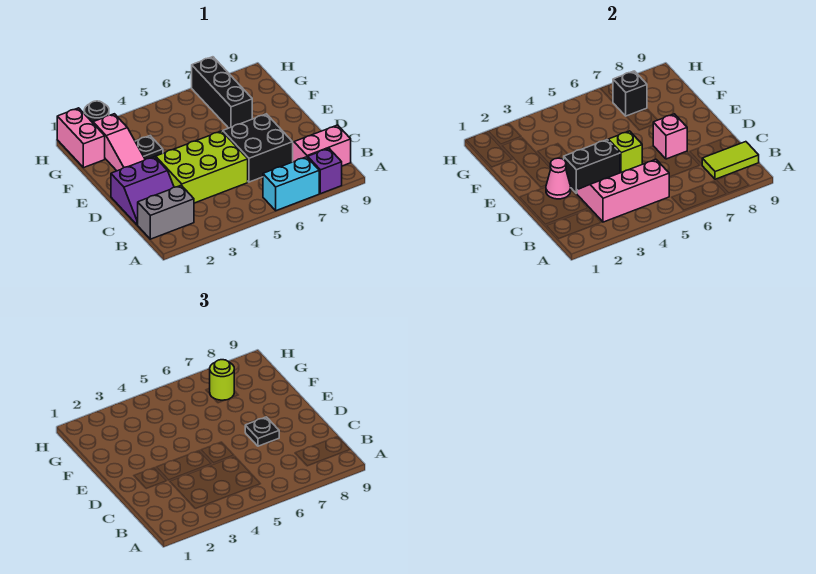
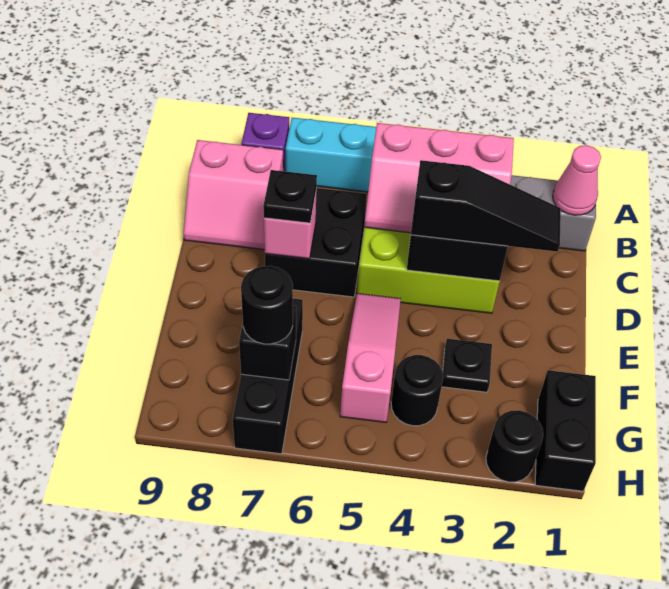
lime 1x2 tile [702,142,759,179] -> none
purple 2x2 slope [111,157,174,225] -> none
pink 1x1 cone [546,158,571,199] -> pink 1x1 cone moved to [553,145,601,215]
none -> black 1x3 slope [411,160,561,252]
lime 1x1 brick [608,131,642,173] -> none
pink 1x3 slope [93,114,145,171] -> pink 1x3 slope moved to [340,293,401,422]
pink 1x2 brick [57,108,105,168] -> black 1x2 brick [535,370,596,491]
none -> black 1x1 round brick [391,355,443,426]
lime 1x1 round brick [210,360,234,400] -> black 1x1 round brick [241,266,293,344]

